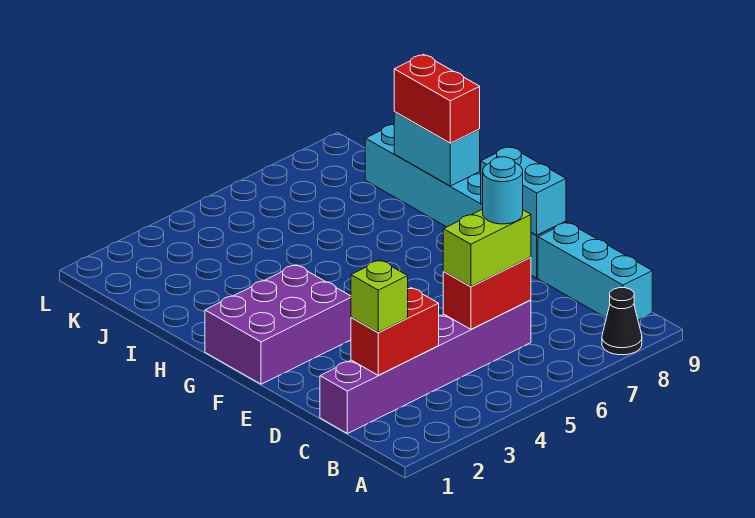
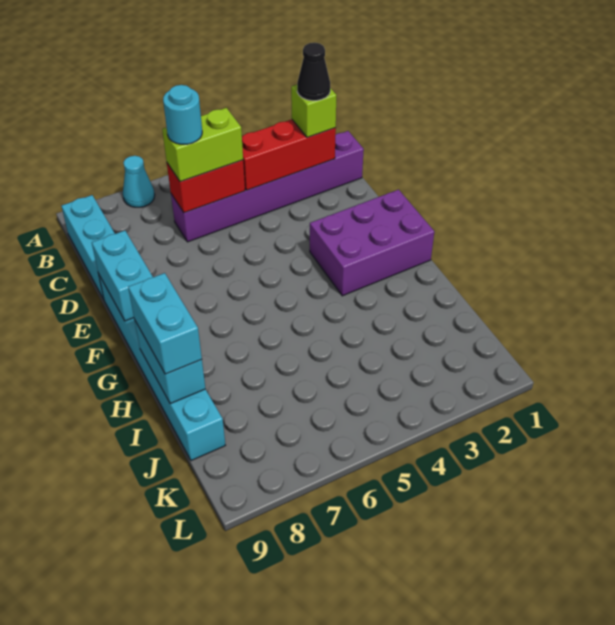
none -> cyan 1x1 cone [123,156,155,207]
black 1x1 cone [602,288,642,355] -> black 1x1 cone moved to [297,43,330,101]
red 1x2 brick [351,288,439,375] -> red 1x3 brick [242,119,336,190]
red 1x2 brick [394,54,480,143] -> cyan 1x2 brick [128,273,202,374]

